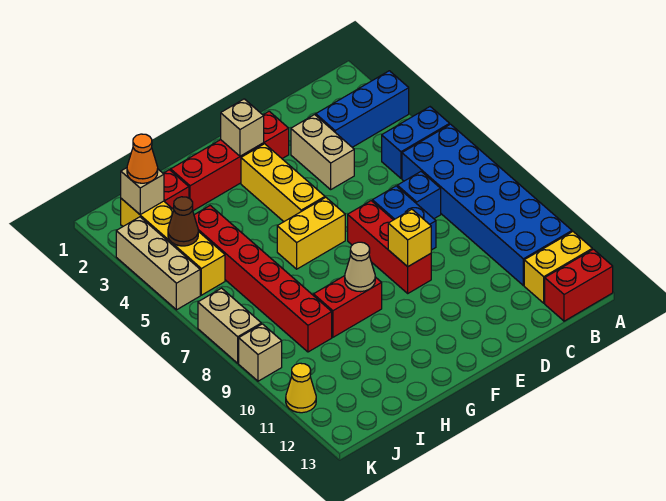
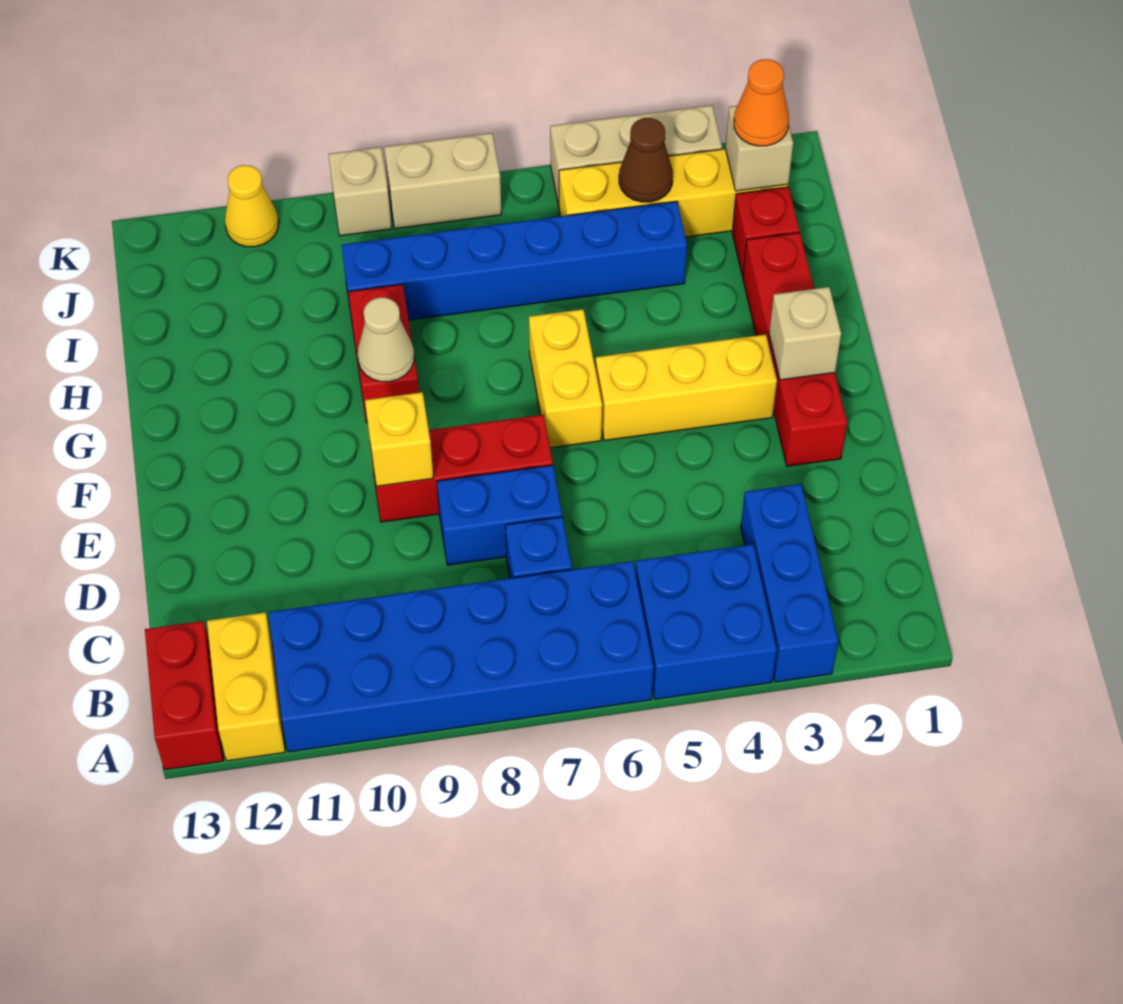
blue 1x2 brick [382,107,450,178] -> blue 2x2 brick [635,544,777,699]
tan 1x2 brick [291,115,354,189] -> none
red 1x6 brick [194,206,332,352] -> blue 1x6 brick [342,201,687,320]

